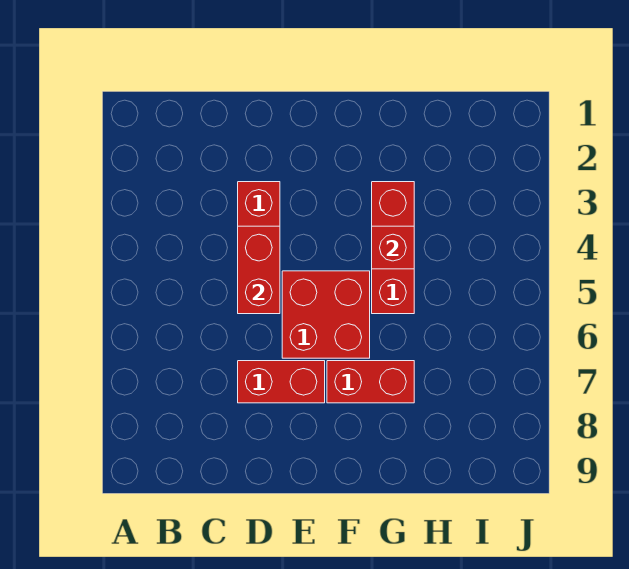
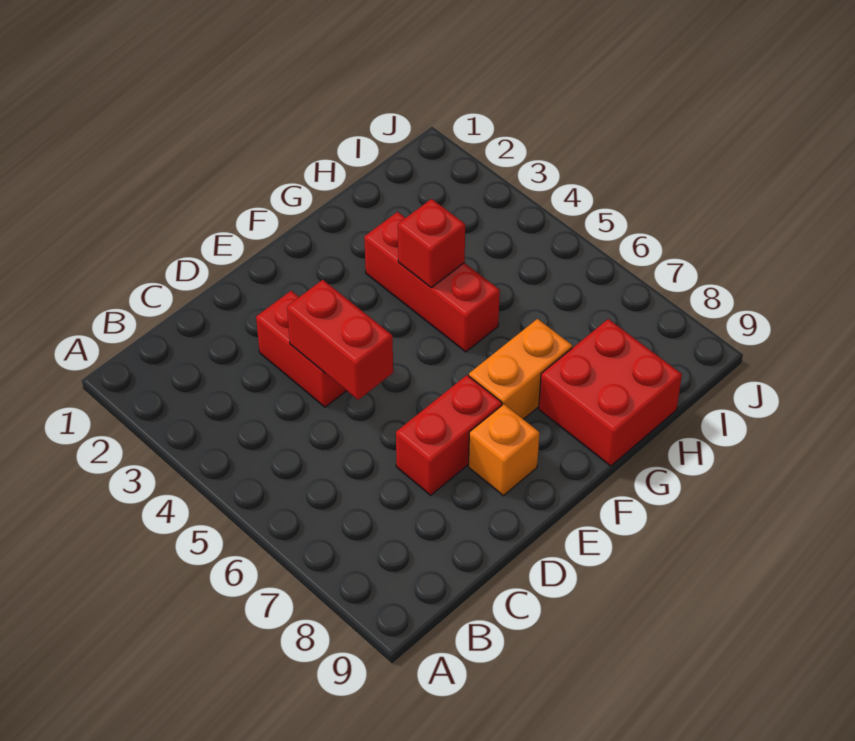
red 2x2 brick [282,271,370,358] -> red 2x2 brick moved to [539,319,682,466]
none -> orange 1x1 brick [469,404,539,496]
red 1x2 brick [327,361,414,403] -> orange 1x2 brick [469,319,572,419]

